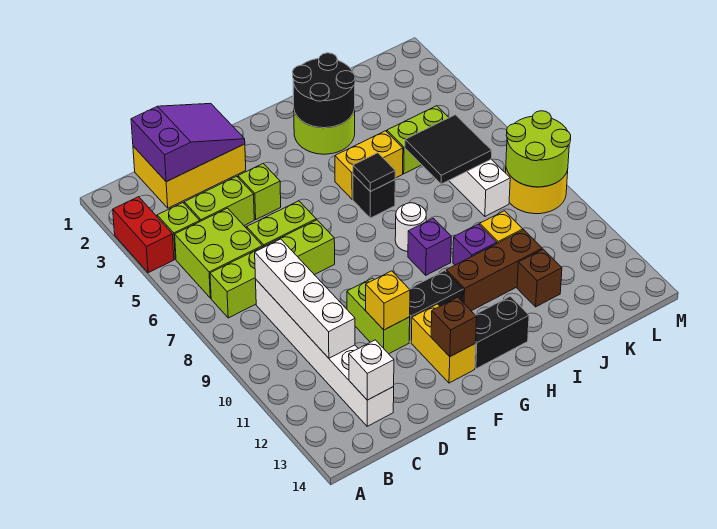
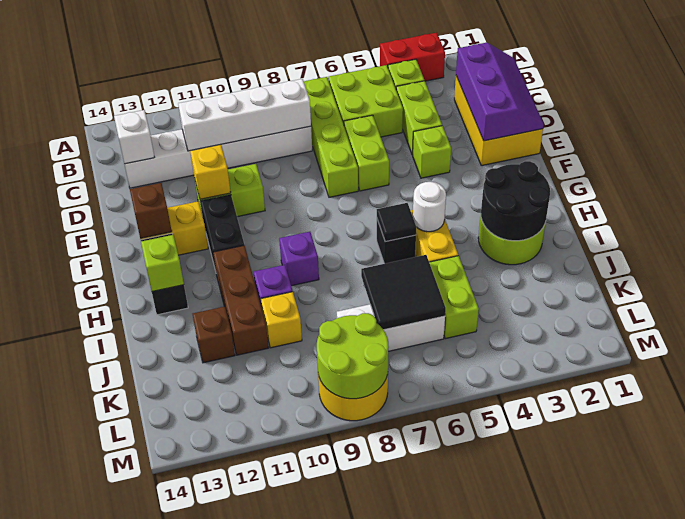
purple 2x3 slope [131,103,245,182] -> purple 2x3 slope turned to [456,43,544,141]
white 1x1 round brick [395,203,426,252] -> white 1x1 round brick moved to [413,182,446,232]
none -> lime 1x1 brick [141,235,184,292]

